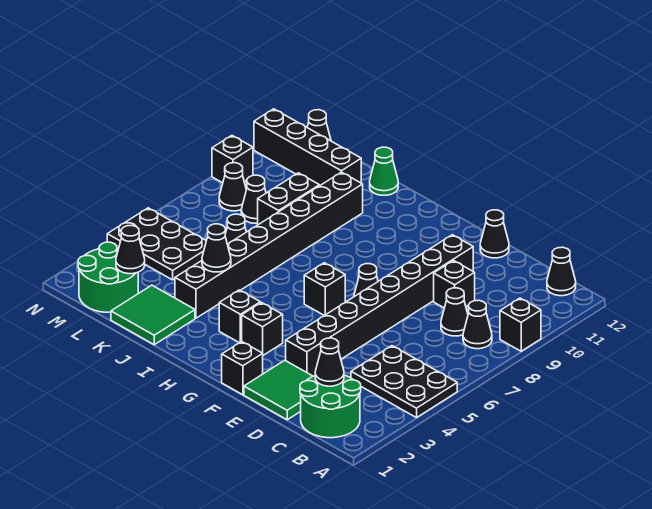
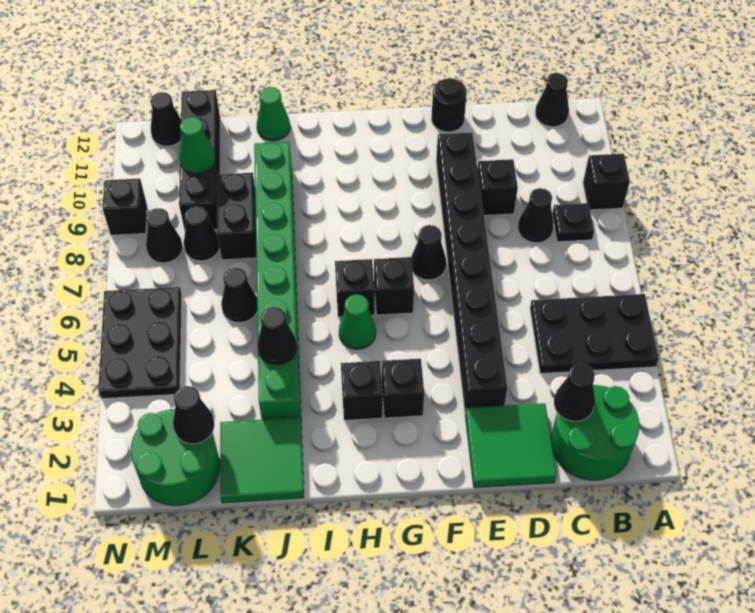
black 1x1 cone [463,300,492,349] -> black 1x1 plate [552,203,594,242]
black 1x1 cone [480,210,509,258] -> black 1x1 round brick [431,78,467,132]
black 1x1 brick [222,342,263,395] -> black 1x1 brick moved to [335,259,375,317]
none -> green 1x1 cone [339,294,376,349]
black 1x8 brick [175,172,363,318] -> green 1x8 brick [254,142,301,420]
black 1x4 brick [254,109,361,186] -> black 1x4 brick turned to [179,90,220,230]
black 2x3 plate [107,208,206,280] -> black 2x3 plate turned to [98,287,182,399]
none -> green 1x1 cone [179,117,215,174]

